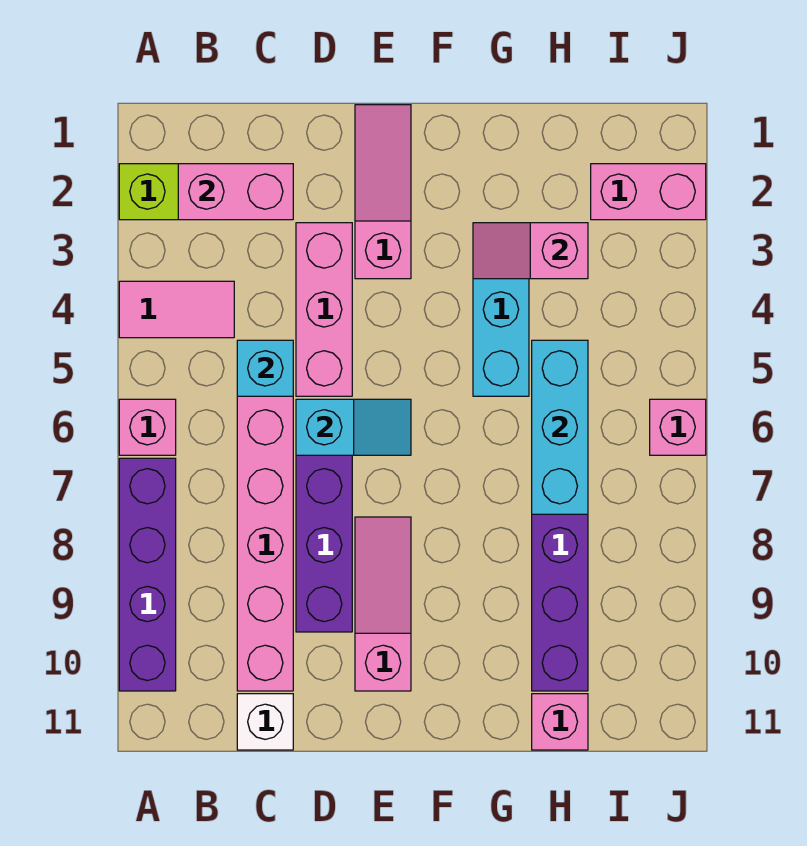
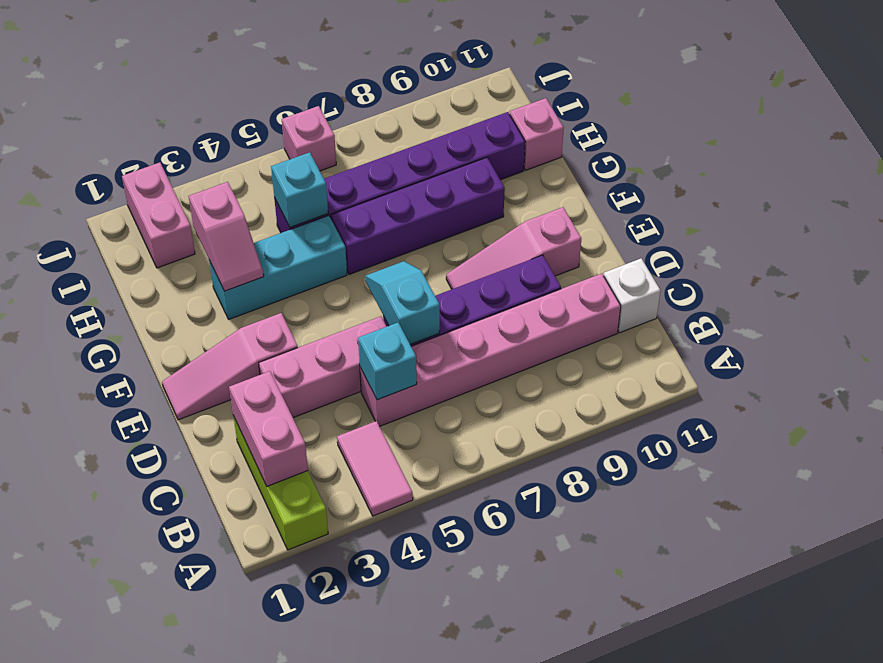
pink 1x1 brick [119,399,176,455] -> none
purple 1x4 brick [119,458,176,691] -> purple 1x4 brick moved to [331,158,505,274]
cyan 1x3 brick [532,340,588,514] -> cyan 1x1 brick [271,152,328,227]

